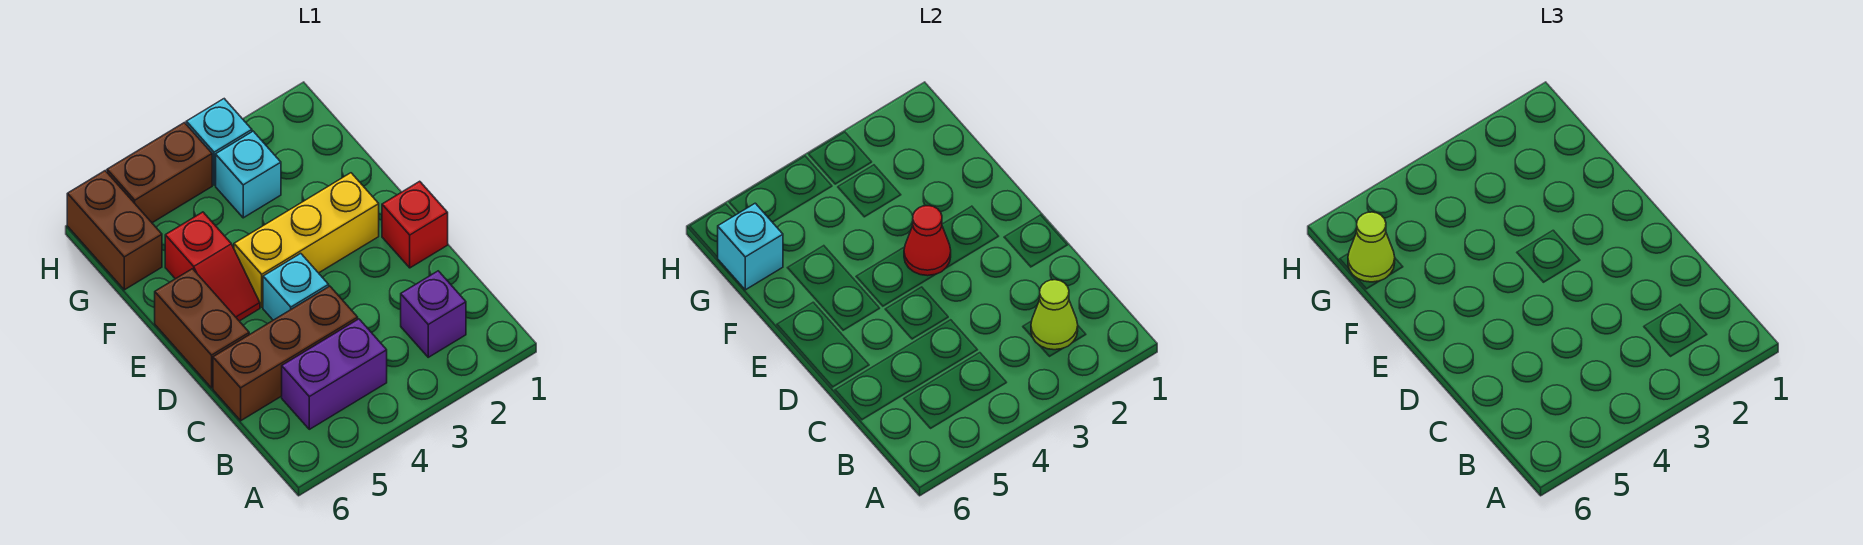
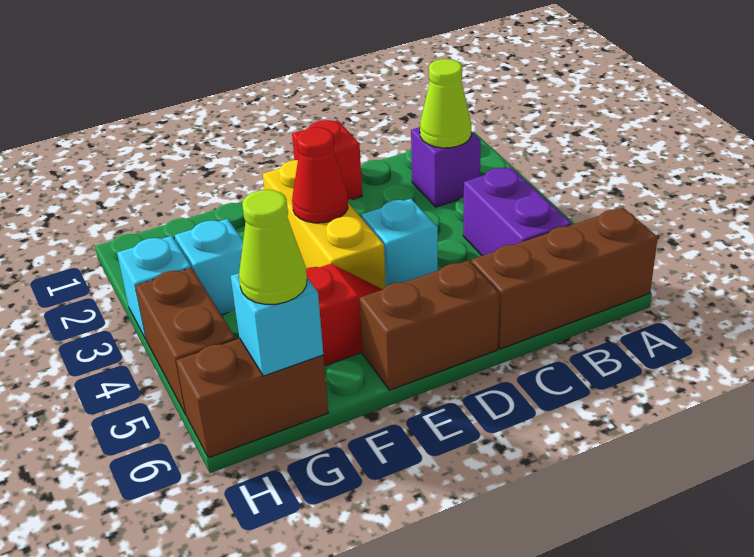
brown 1x3 brick [213,286,358,421] -> brown 1x3 brick turned to [471,208,658,349]

